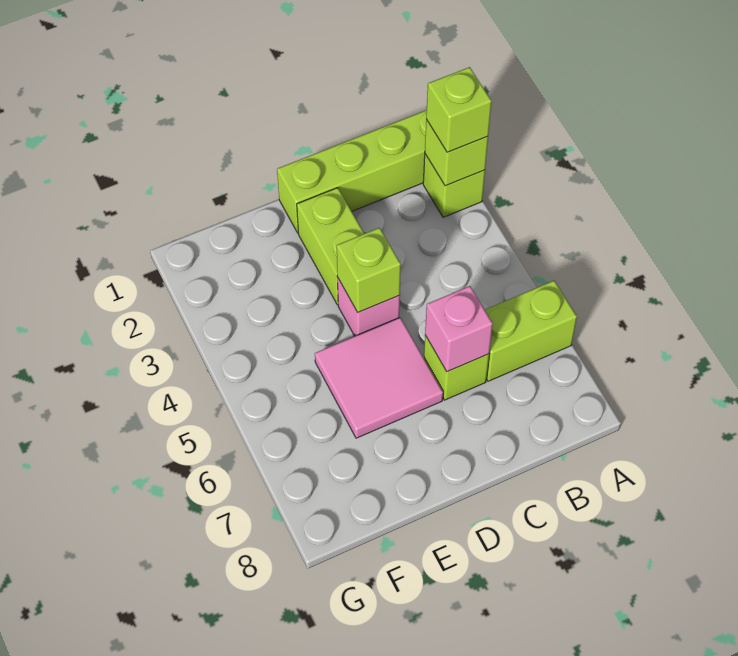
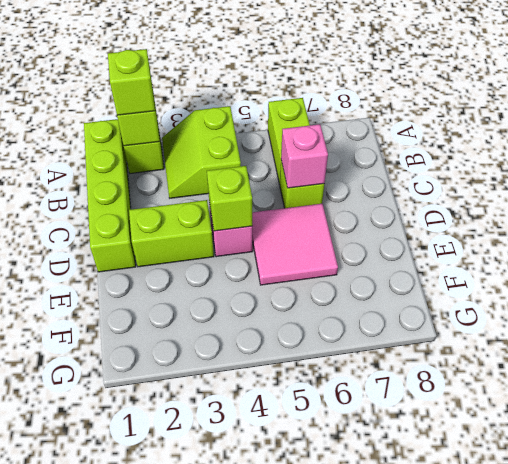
none -> lime 2x2 slope [162,106,241,198]

